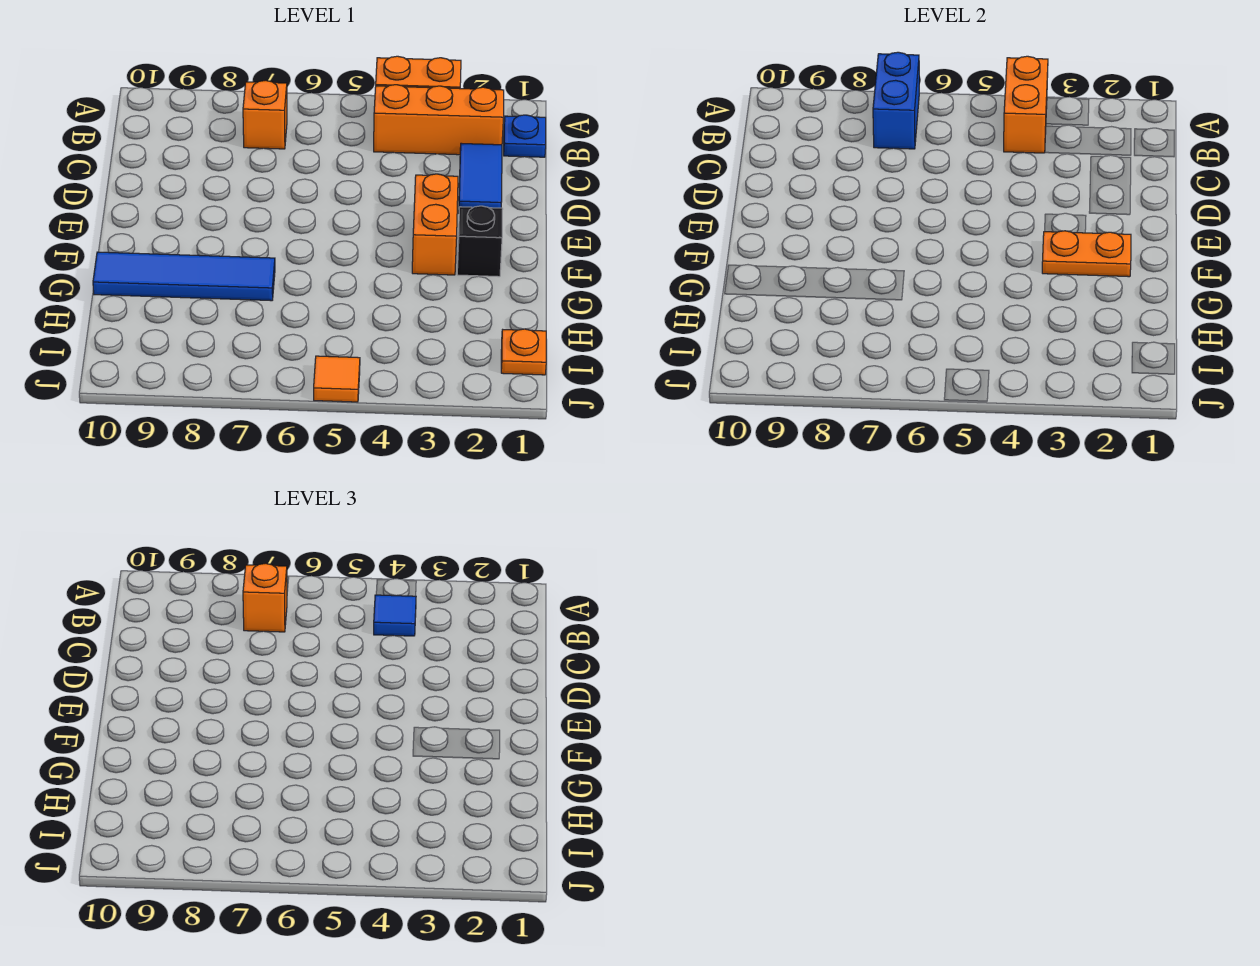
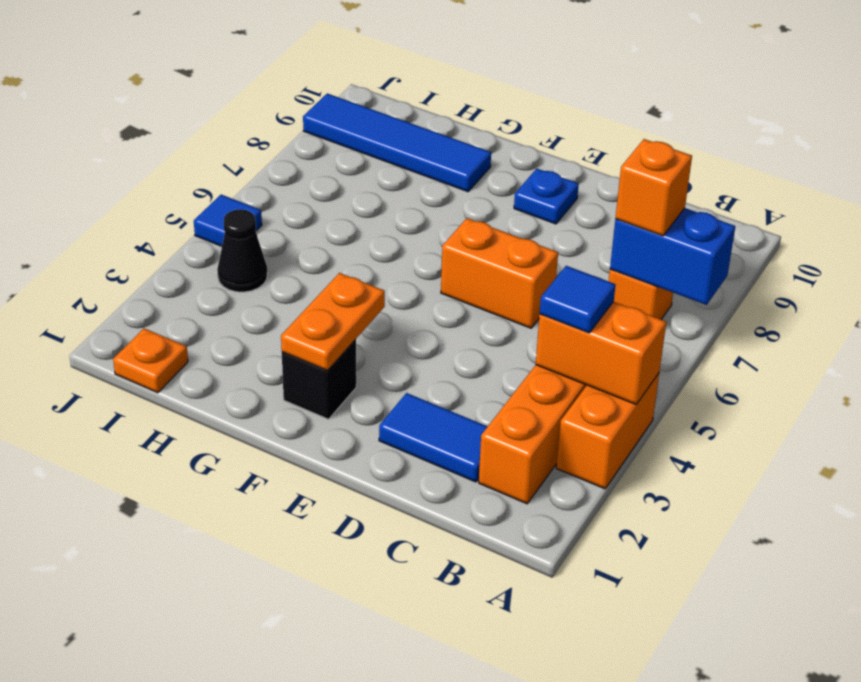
blue 1x1 plate [504,115,546,157] -> blue 1x1 plate moved to [514,169,579,224]
orange 1x2 brick [412,174,458,275] -> orange 1x2 brick moved to [441,218,558,328]
blue 1x4 tile [93,252,275,301] -> blue 1x4 tile turned to [303,94,491,192]
none -> black 1x1 cone [217,209,267,292]
orange 1x1 tile [314,356,360,402] -> blue 1x1 tile [194,195,262,246]

